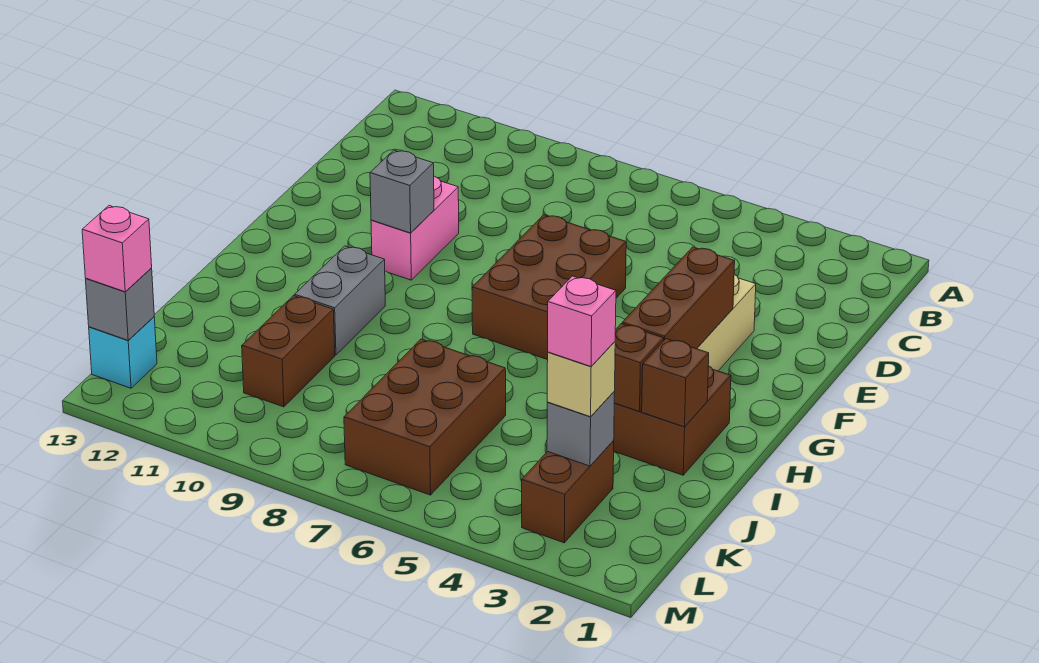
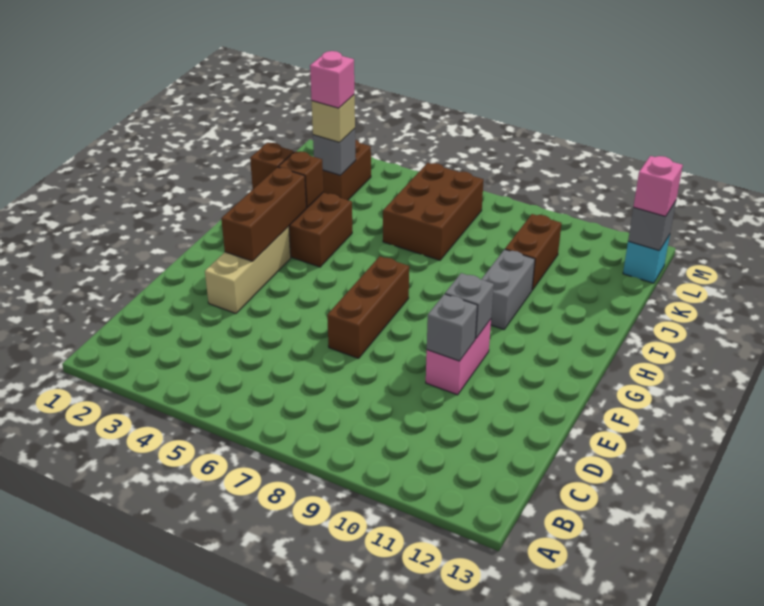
brown 2x3 brick [472,215,626,360] -> brown 1x3 brick [327,256,409,358]
none -> grey 1x1 brick [427,294,477,361]

